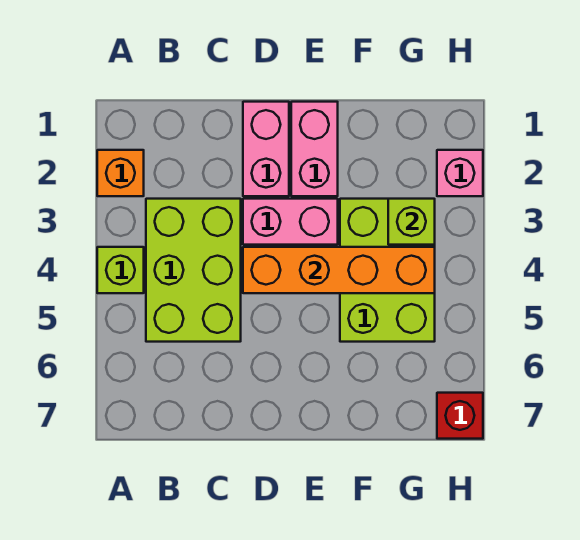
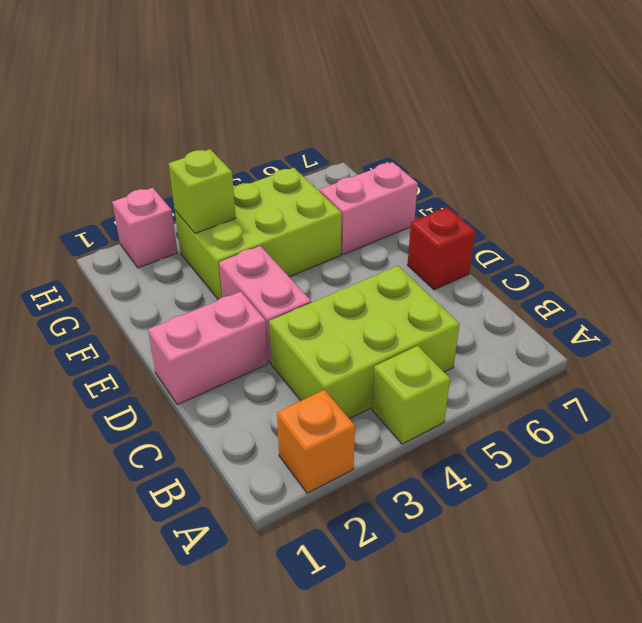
orange 1x4 brick [243,247,435,293] -> none
pink 1x2 brick [291,102,338,196] -> pink 1x2 brick moved to [320,162,418,255]
red 1x1 brick [437,393,483,439] -> red 1x1 brick moved to [407,208,475,290]

